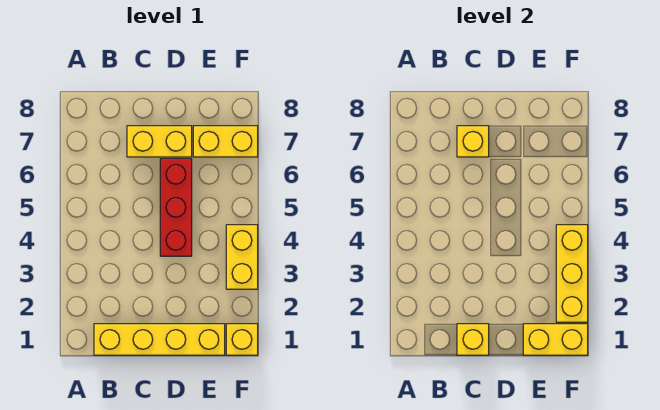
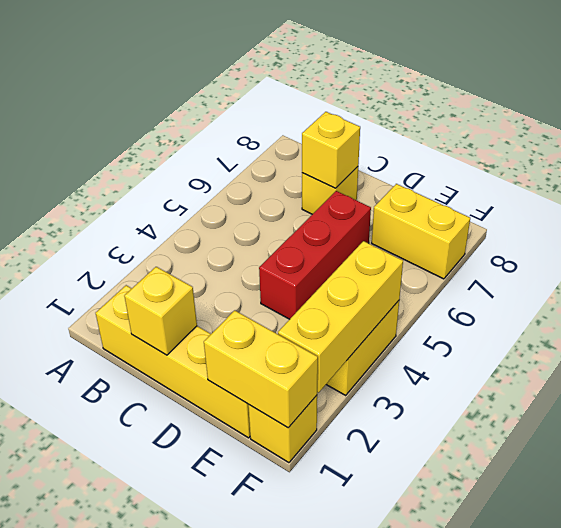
yellow 1x2 brick [127,126,192,157] -> yellow 1x1 brick [302,167,358,214]

